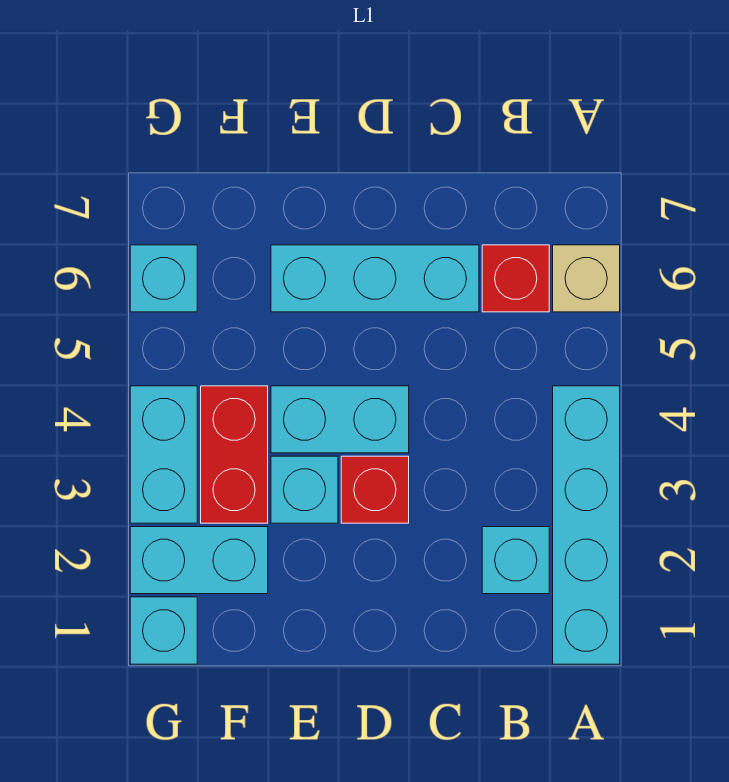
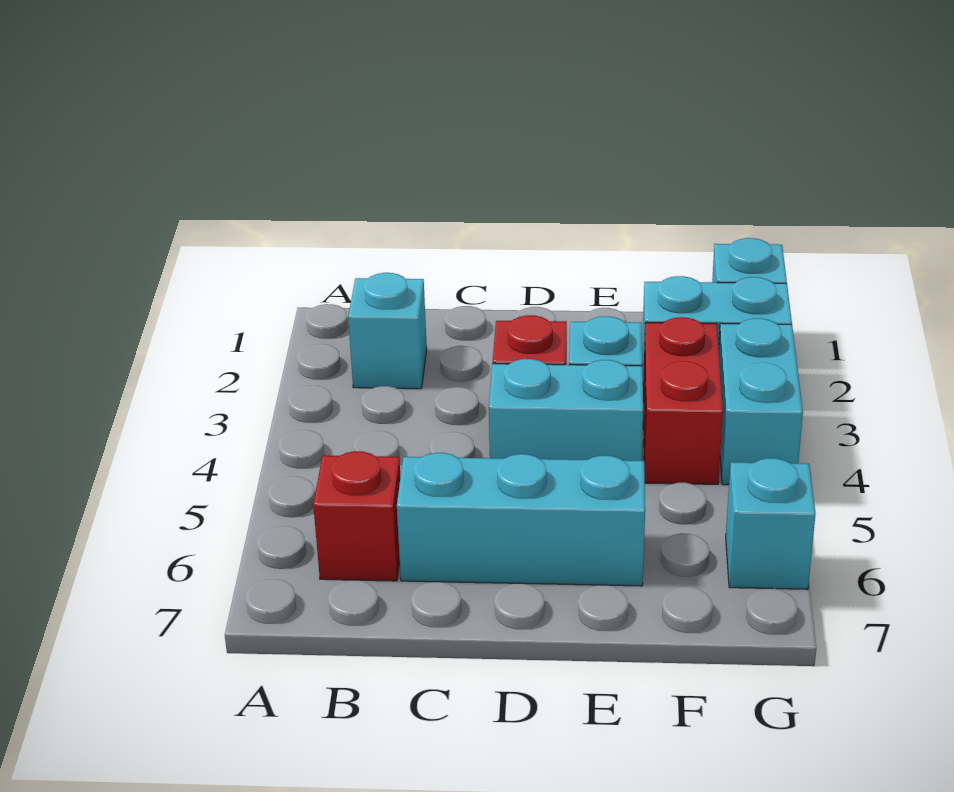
cyan 1x4 brick [553,386,620,664] -> none
tan 1x1 brick [553,245,620,312] -> none

